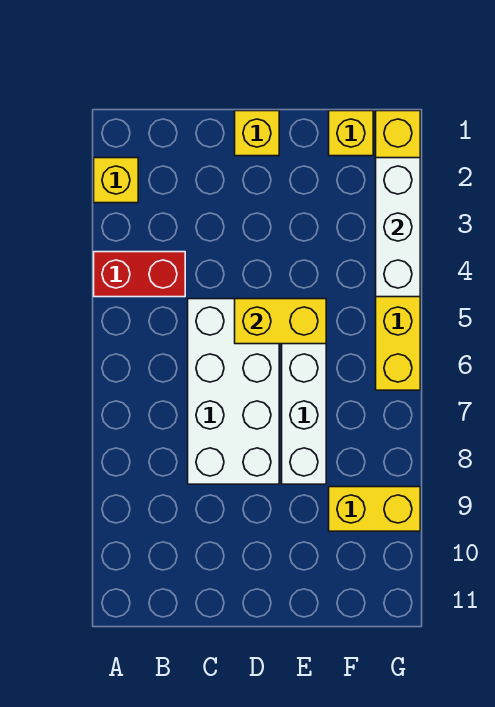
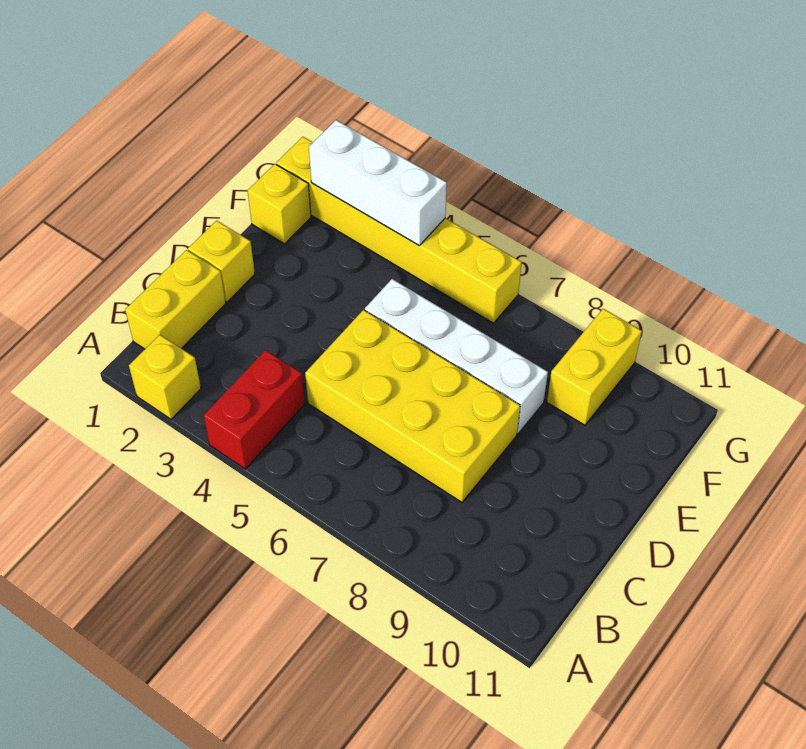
white 2x4 brick [188,299,279,484] -> yellow 2x4 brick [305,310,520,502]
yellow 1x2 brick [235,299,326,344] -> yellow 1x2 brick moved to [125,250,226,349]

